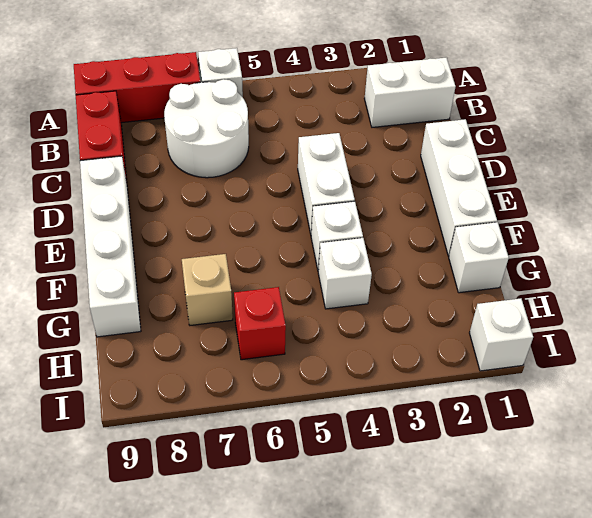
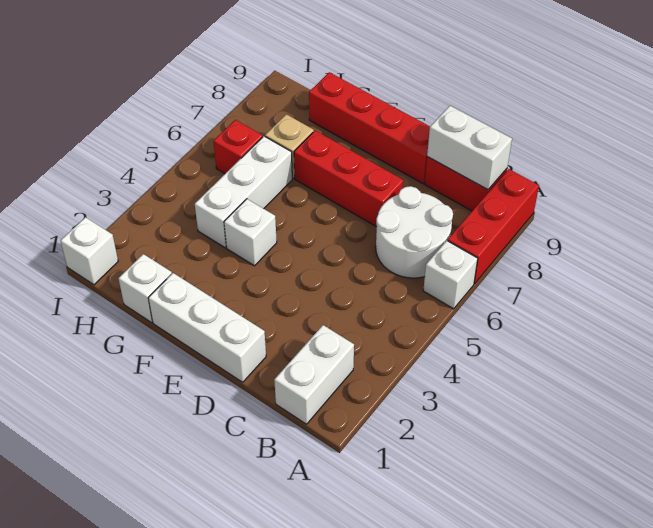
white 1x2 brick [298,133,355,234] -> white 1x2 brick moved to [427,106,512,190]
none -> red 1x3 brick [294,131,404,227]
white 1x4 brick [80,156,141,337] -> red 1x4 brick [309,72,430,183]
white 1x1 brick [318,238,372,309] -> white 1x3 brick [195,136,292,248]

